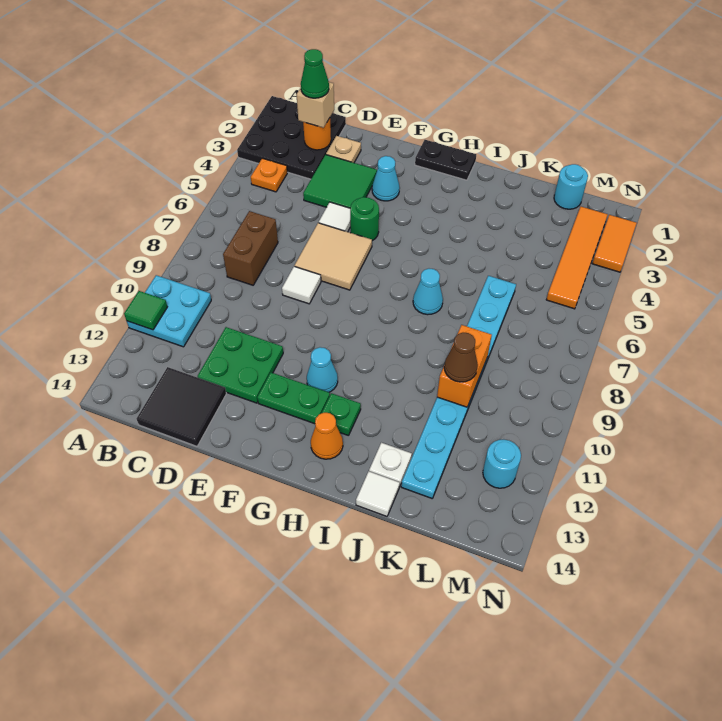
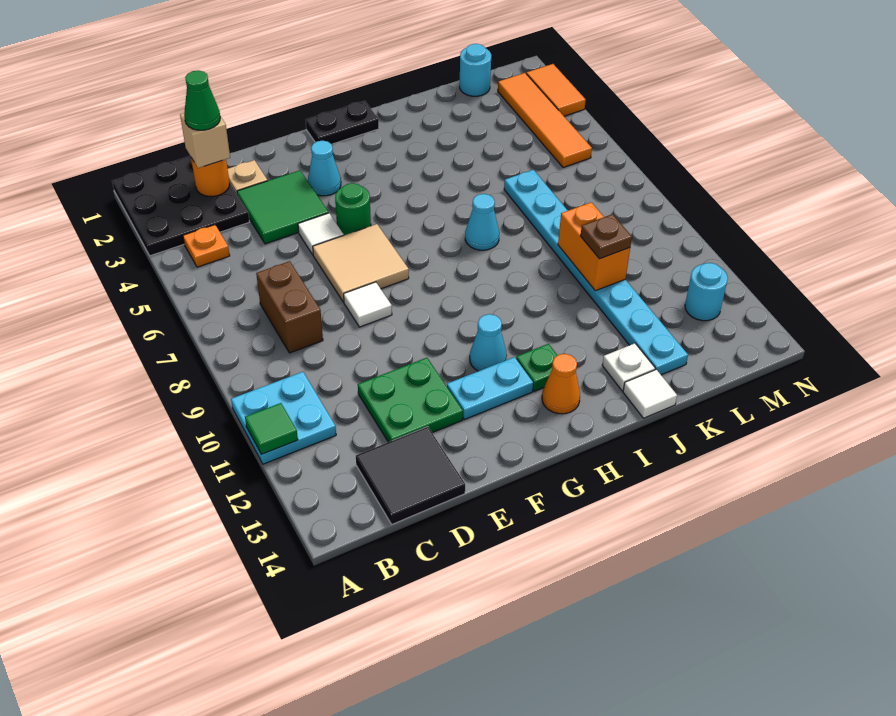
green 1x2 plate [257,373,330,424] -> cyan 1x2 plate [447,357,533,420]
brown 1x1 cone [444,333,478,382] -> brown 1x1 plate [581,214,632,259]

